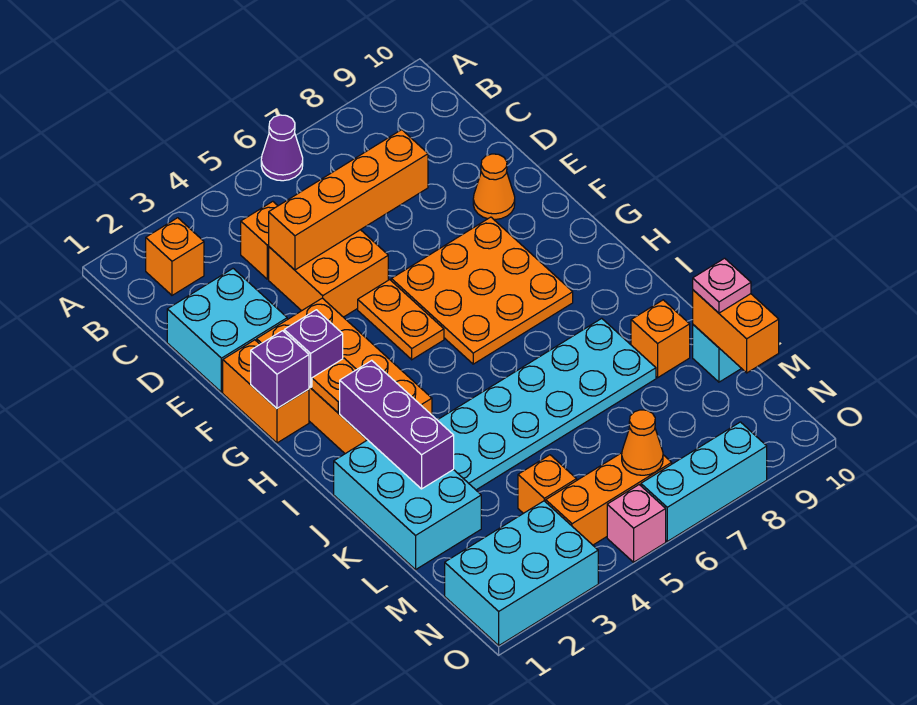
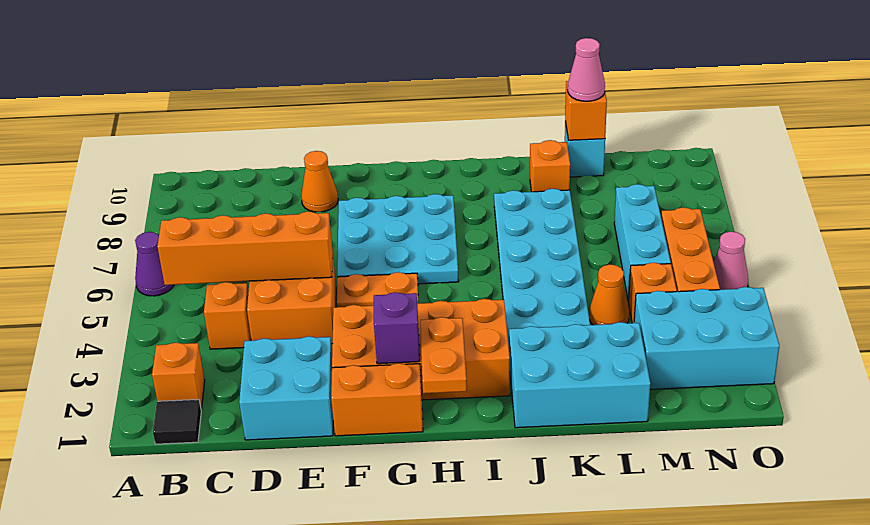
none -> black 1x1 tile [153,399,201,444]
orange 1x4 brick [269,130,428,270] -> orange 1x4 brick turned to [157,212,333,285]
orange 3x3 plate [391,217,573,364] -> cyan 3x3 plate [337,194,459,284]
purple 1x1 brick [251,331,309,408] -> none
orange 1x1 plate [312,358,357,413] -> orange 1x2 plate [420,317,467,393]
purple 1x3 brick [340,360,454,489] -> none
orange 1x2 brick [693,290,779,373] -> orange 1x1 brick [565,81,607,140]
pink 1x1 plate [693,258,751,313] -> pink 1x1 cone [568,38,605,101]
cyan 2x3 brick [445,501,598,645] -> cyan 2x3 brick turned to [634,287,779,389]
orange 1x1 cone [622,410,663,475] -> orange 1x1 cone moved to [589,265,629,325]
pink 1x1 brick [607,485,666,562] -> pink 1x1 cone [714,232,748,290]
cyan 1x3 brick [641,422,767,541] -> cyan 1x3 brick moved to [614,184,671,301]

